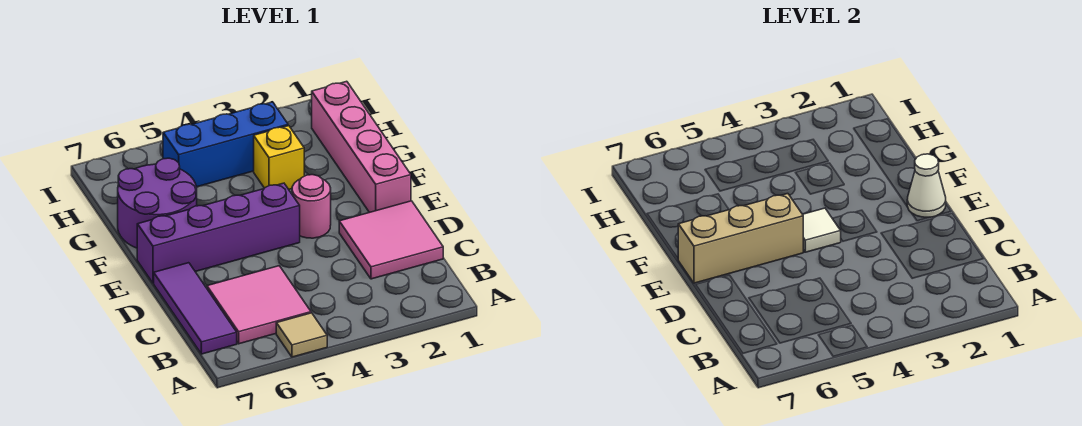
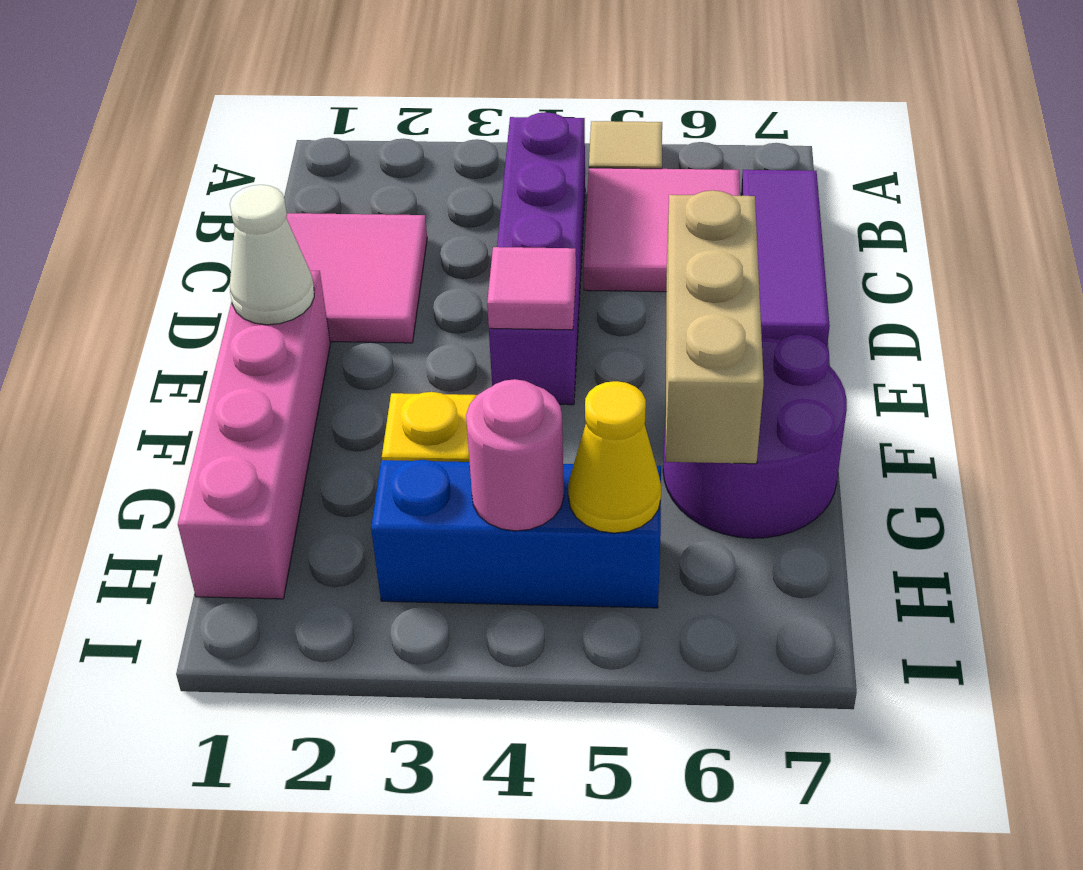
pink 1x1 round brick [292,175,331,238] -> pink 1x1 round brick moved to [466,379,564,531]
purple 1x4 brick [137,183,300,283] -> purple 1x4 brick turned to [489,112,585,405]
white 1x1 tile [803,208,841,252] -> pink 1x1 tile [487,247,576,330]
tan 1x3 brick [678,194,803,283] -> tan 1x3 brick turned to [666,190,764,464]
none -> yellow 1x1 cone [568,381,661,533]

